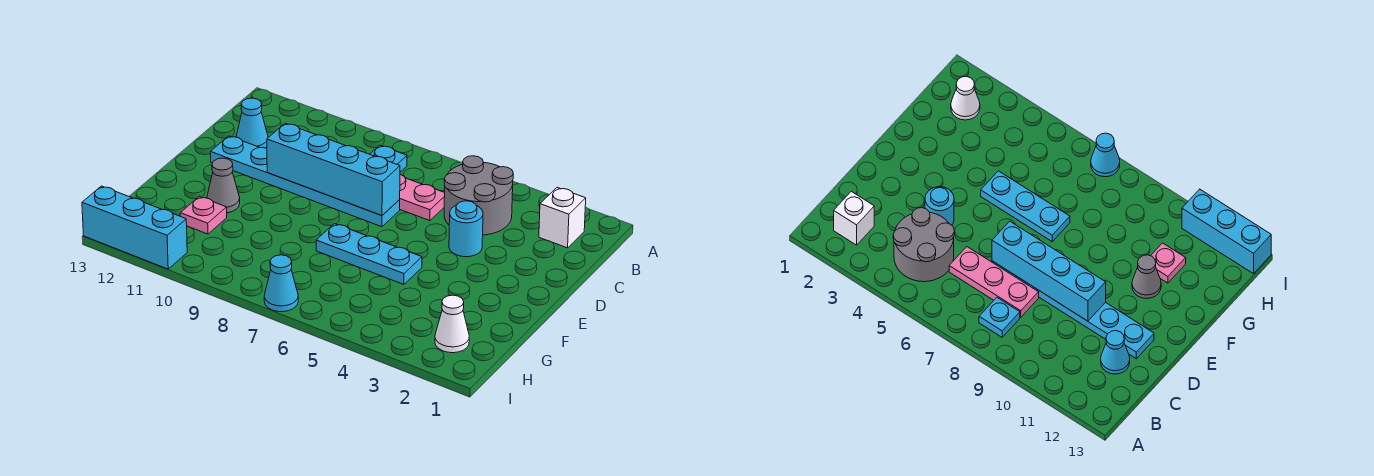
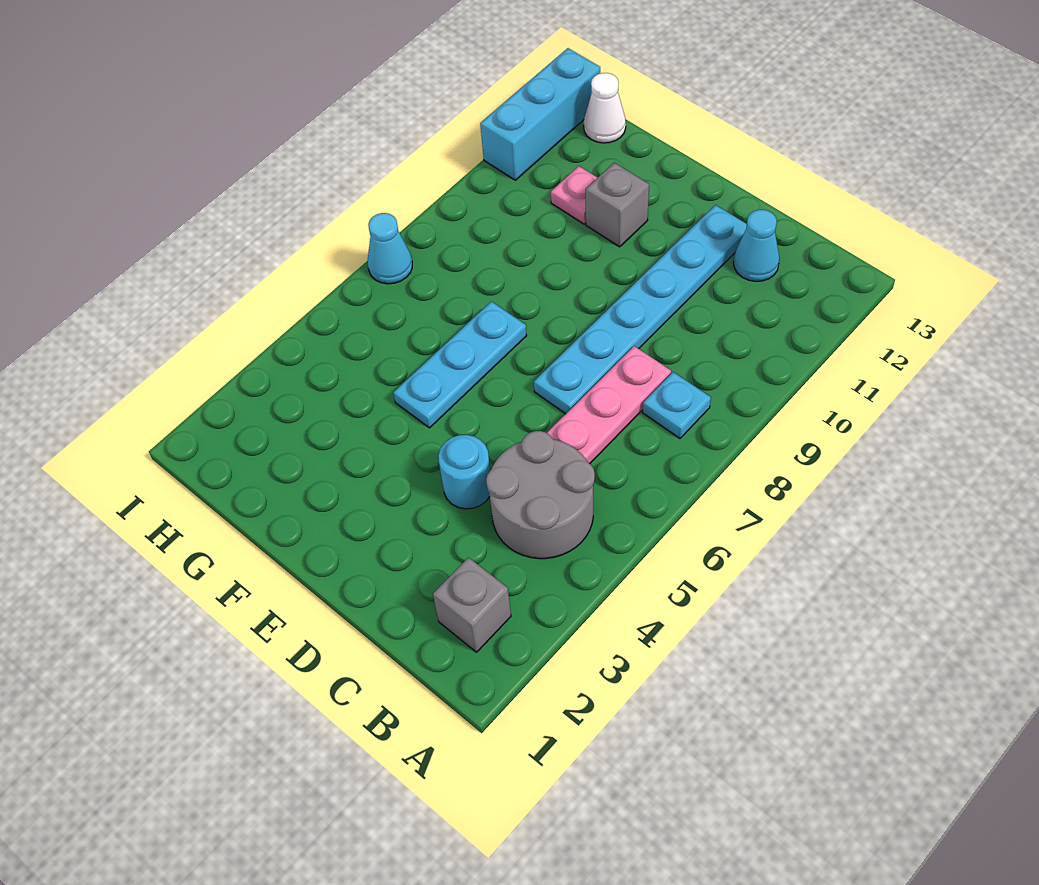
white 1x1 brick [539,188,586,248] -> grey 1x1 brick [433,558,511,652]
cyan 1x4 brick [267,123,400,216] -> none
grey 1x1 cone [207,158,240,213] -> grey 1x1 brick [585,163,649,247]
white 1x1 cone [435,295,469,353] -> white 1x1 cone moved to [584,73,626,143]

